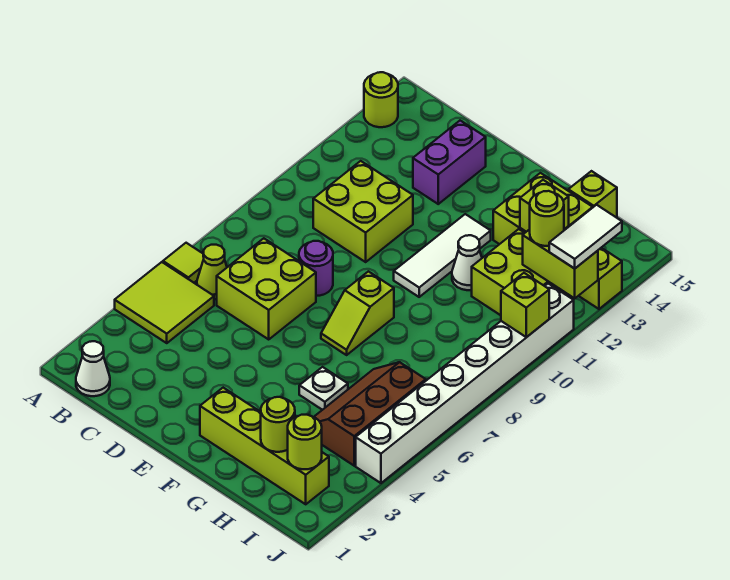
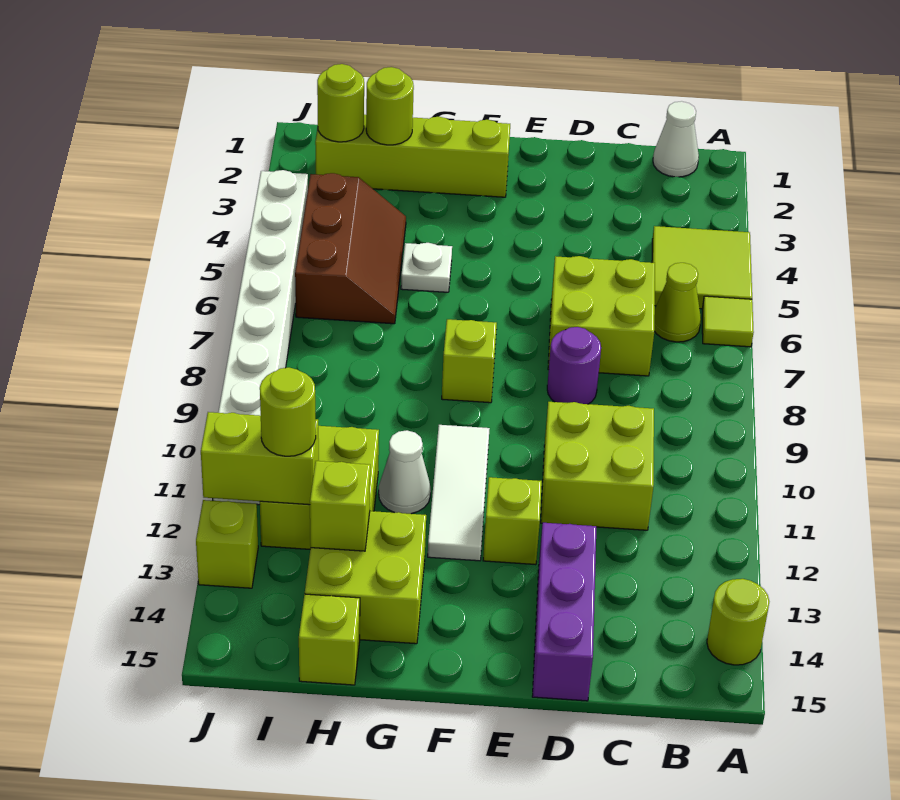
purple 1x2 brick [413,121,486,204] -> purple 1x3 brick [532,523,596,701]
lime 1x1 brick [501,273,549,337] -> lime 1x1 brick moved to [483,477,542,565]
white 1x2 tile [549,205,622,269] -> none

